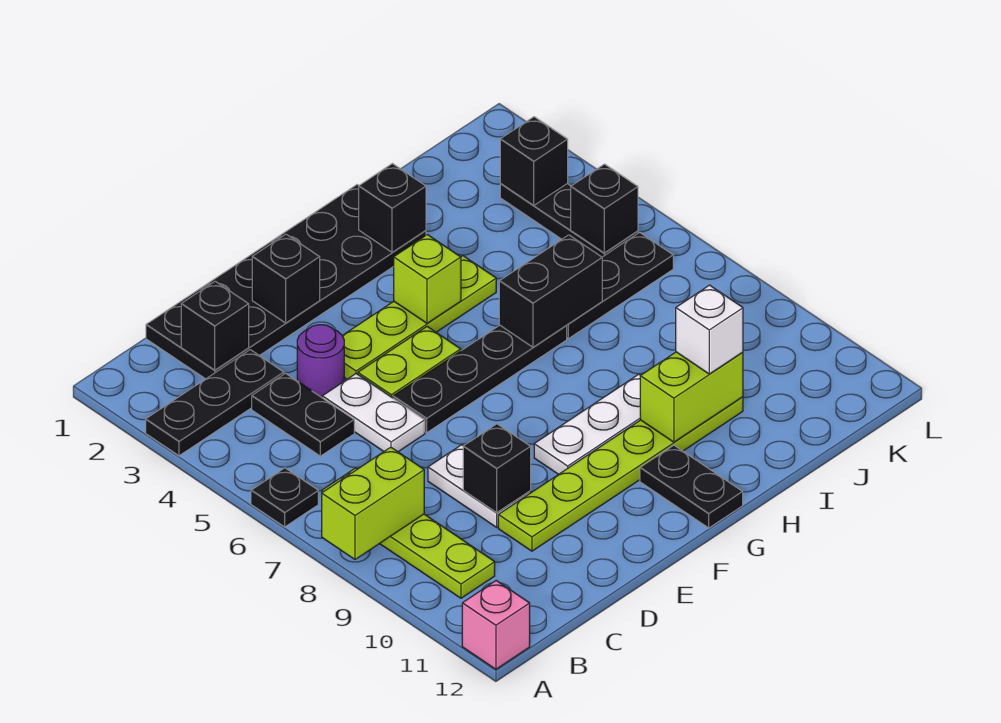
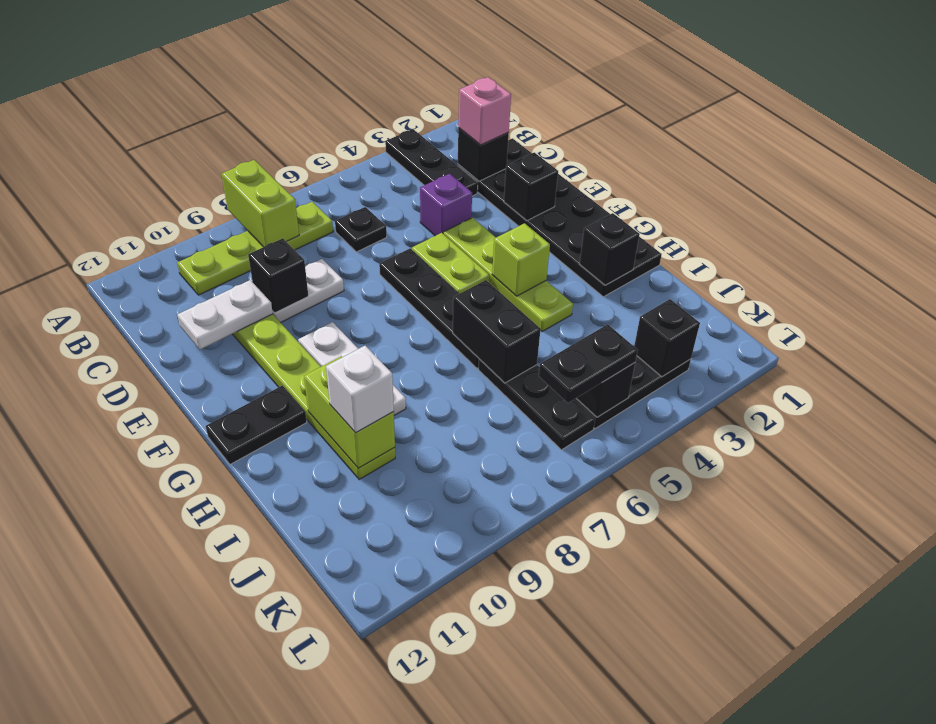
black 1x1 plate [251,468,318,527] -> black 1x1 plate moved to [335,207,387,252]
pink 1x1 brick [462,581,530,669] -> pink 1x1 brick moved to [458,77,511,145]
black 1x2 plate [252,373,354,456] -> black 1x2 plate moved to [539,324,638,403]
purple 1x1 round brick [297,325,344,398] -> purple 1x1 brick [420,174,472,236]
white 1x2 plate [322,374,425,452] -> white 1x2 plate moved to [177,280,273,350]

